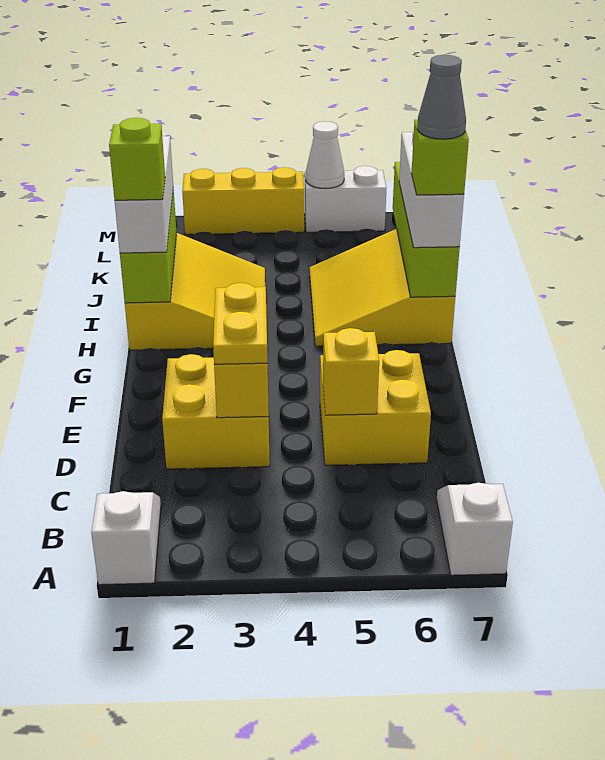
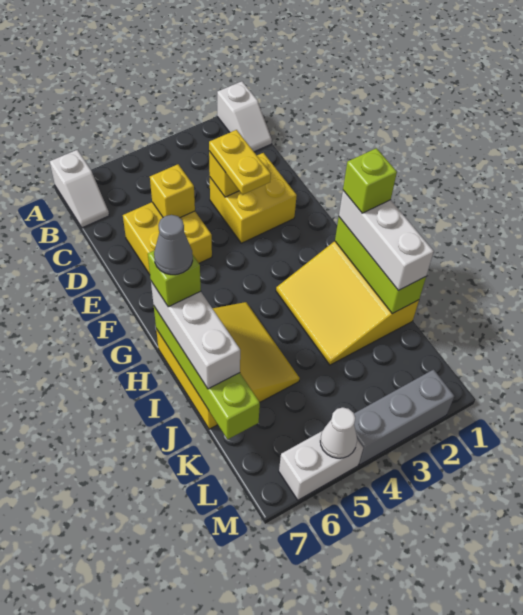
yellow 1x3 brick [182,167,304,235] -> grey 1x3 brick [354,370,454,465]

